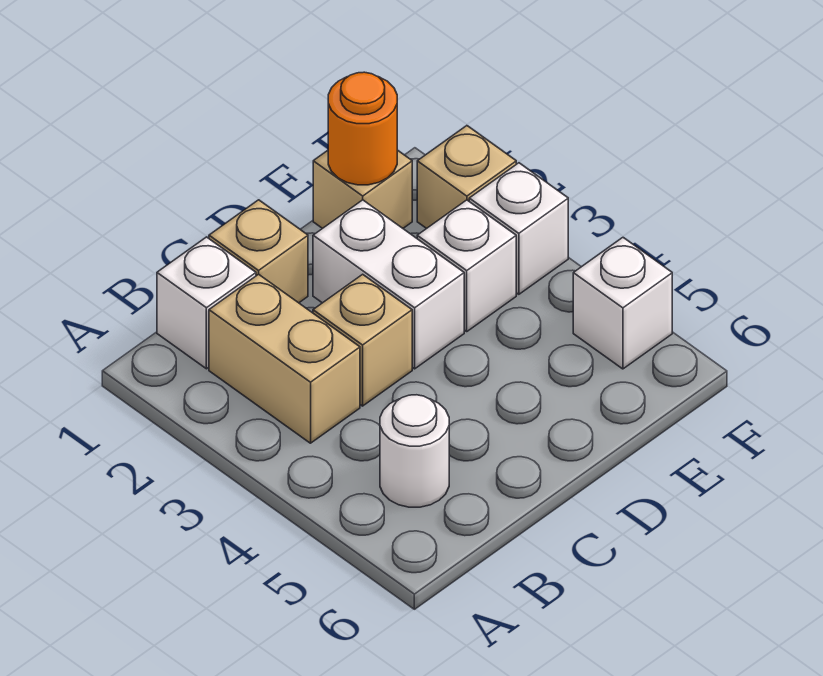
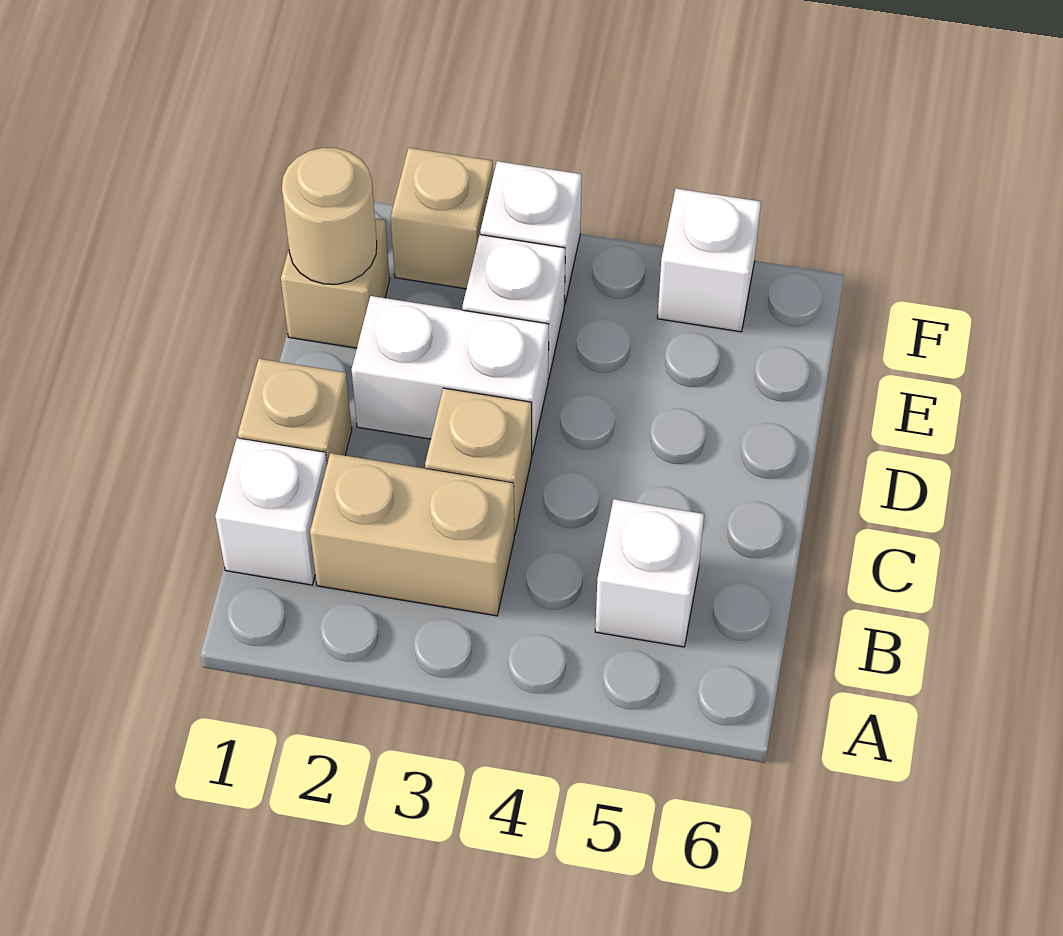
white 1x1 round brick [380,395,449,507] -> white 1x1 brick [595,499,704,647]
orange 1x1 round brick [328,72,397,185] -> tan 1x1 round brick [282,148,377,284]

